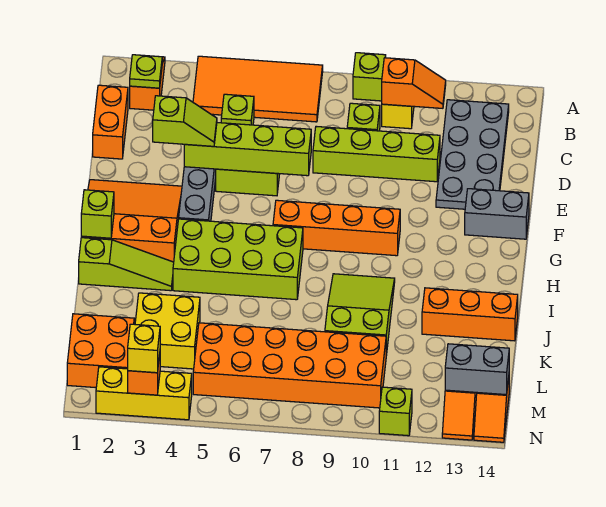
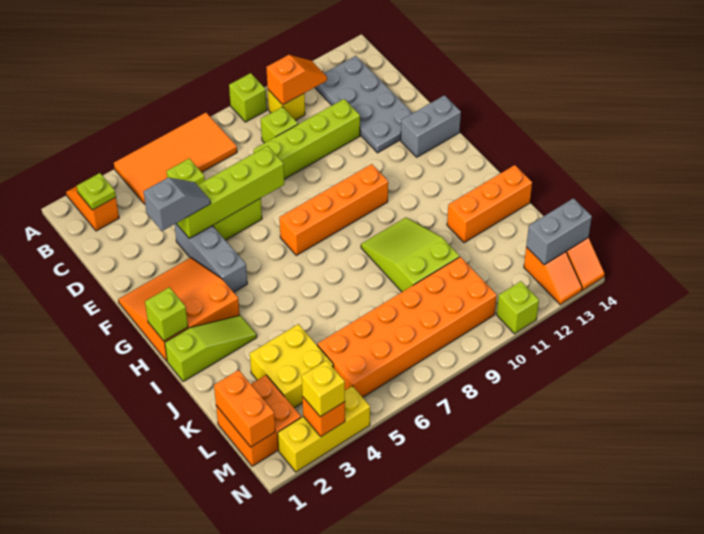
orange 1x2 brick [93,85,128,159] -> orange 1x2 brick moved to [214,370,275,447]
lime 1x2 slope [153,96,217,146] -> grey 1x2 slope [144,178,211,231]
lime 2x4 brick [173,219,303,300] -> none

